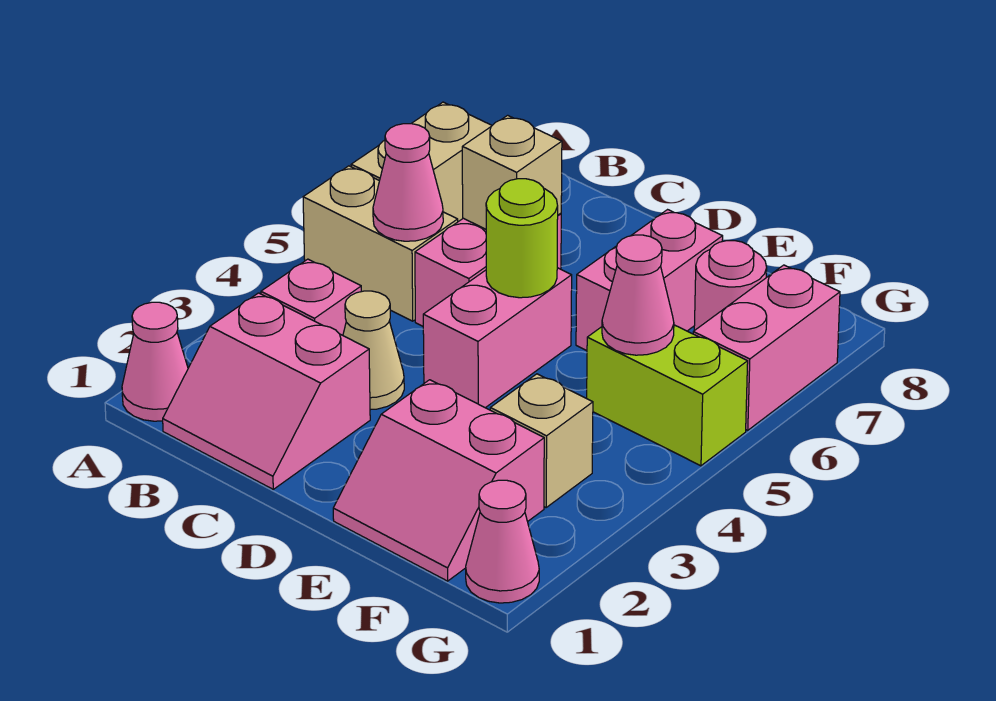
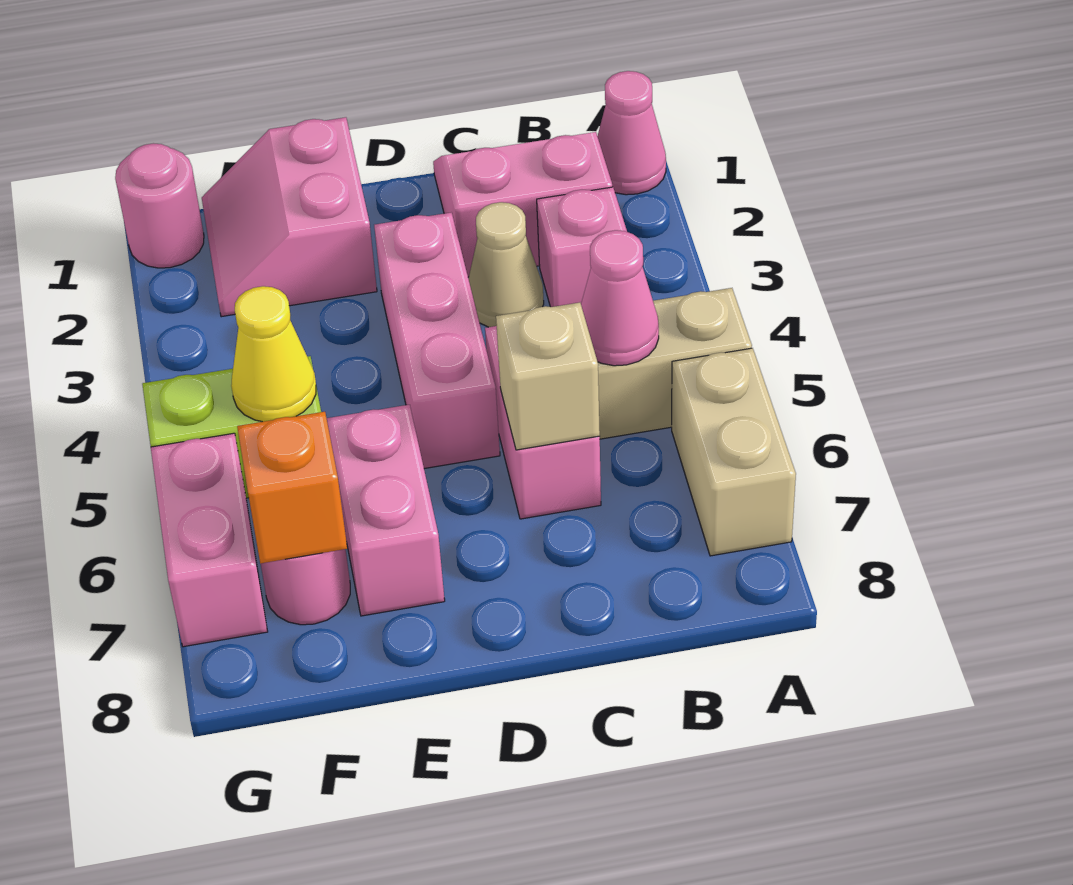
pink 1x2 brick [423,268,572,408] -> pink 1x3 brick [374,213,500,469]
lime 1x1 round brick [486,179,558,298] -> none
pink 2x2 slope [333,380,544,581] -> pink 2x2 slope turned to [202,117,377,317]
tan 1x1 brick [490,374,593,507] -> none
pink 1x1 cone [602,235,674,355] -> yellow 1x1 cone [231,286,316,422]
none -> orange 1x1 brick [237,412,347,564]
pink 1x1 cone [466,480,539,603] -> pink 1x1 round brick [115,143,204,268]

